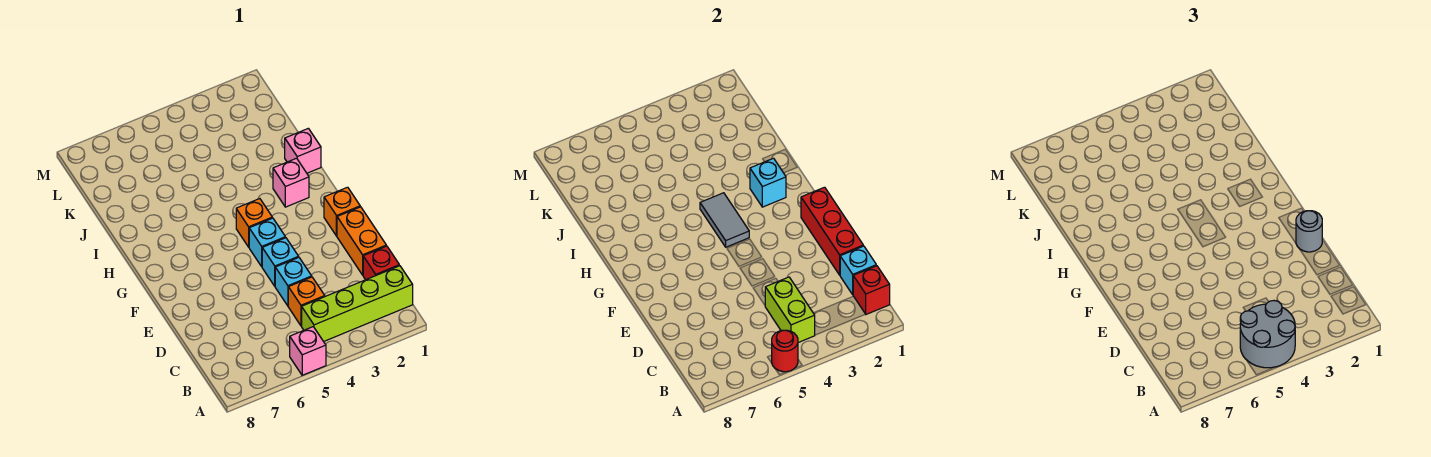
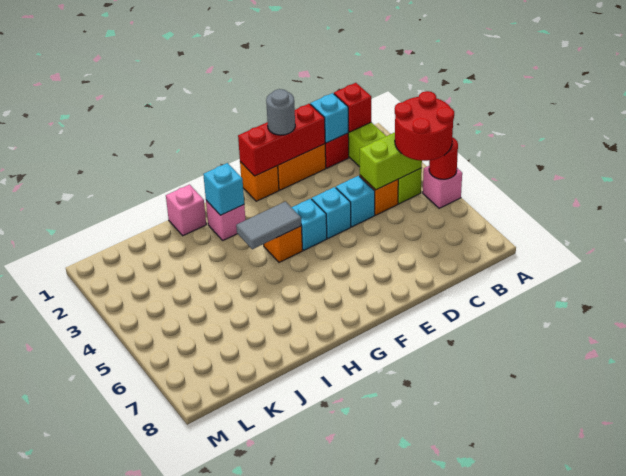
grey 2x2 round brick [1240,301,1295,368] -> red 2x2 round brick [395,91,454,161]

